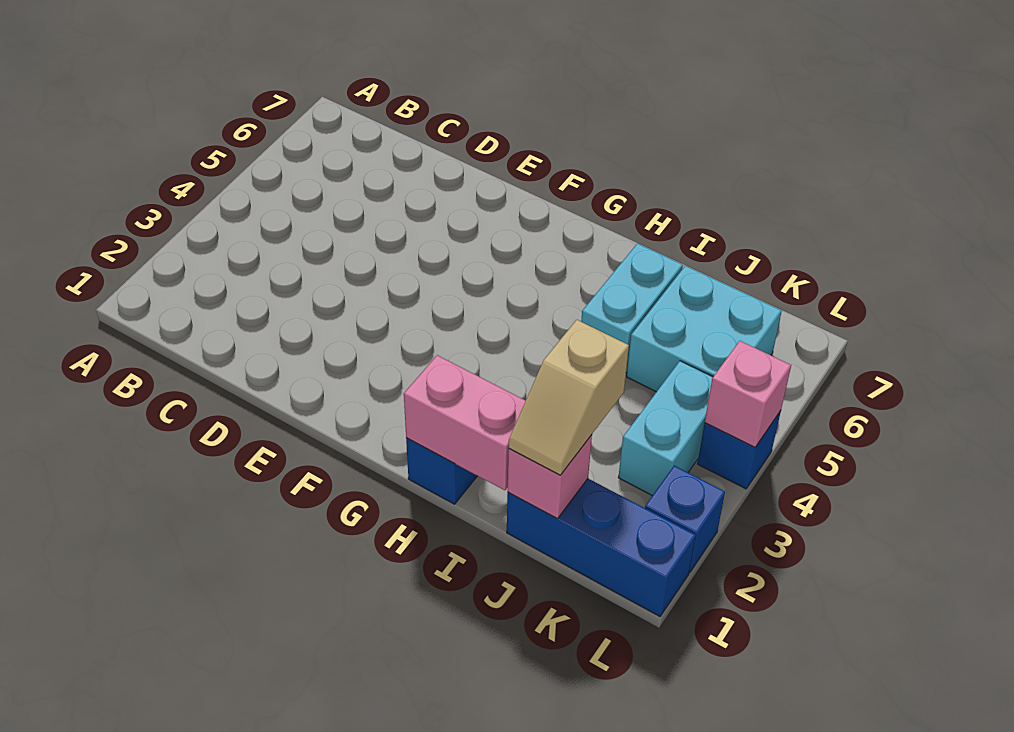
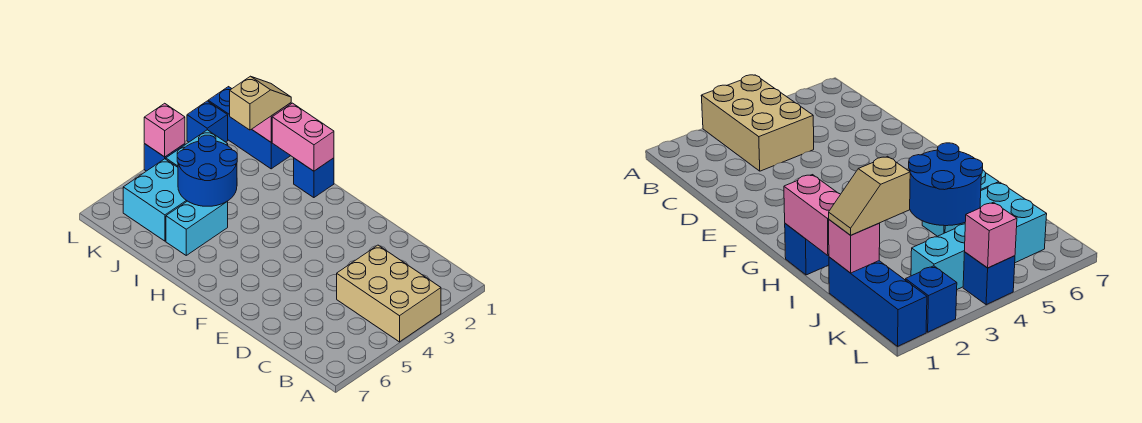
none -> tan 2x3 brick [337,245,441,342]
none -> blue 2x2 round brick [177,135,237,206]

